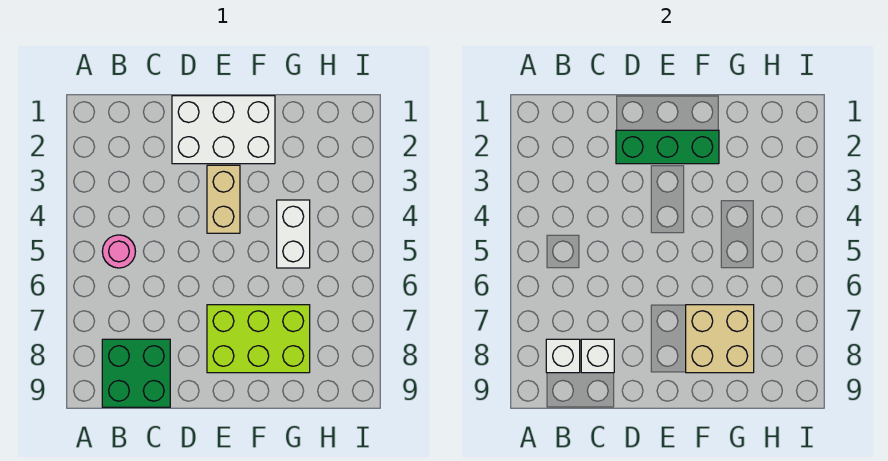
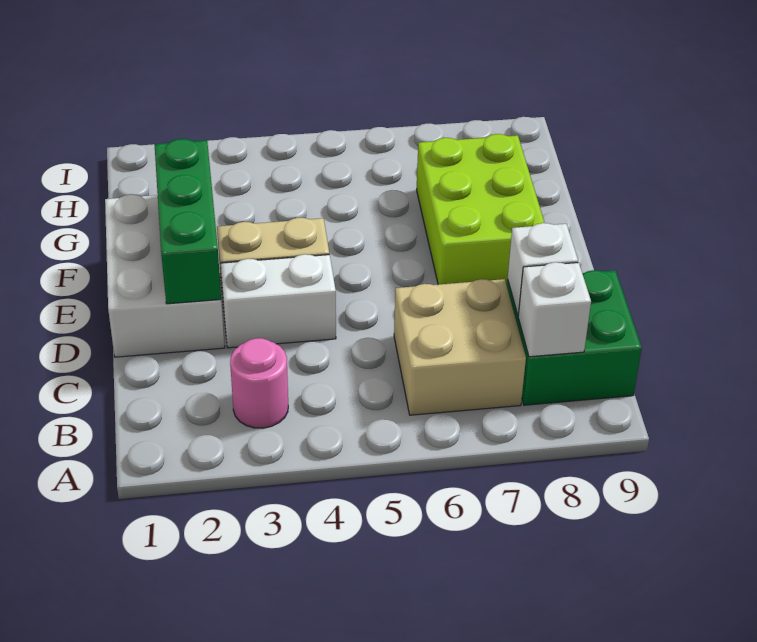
pink 1x1 round brick [102,235,135,268] -> pink 1x1 round brick moved to [230,338,288,428]
tan 2x2 brick [686,305,754,373] -> tan 2x2 brick moved to [394,279,526,415]
white 1x2 brick [277,200,310,268] -> white 1x2 brick moved to [221,254,336,348]

